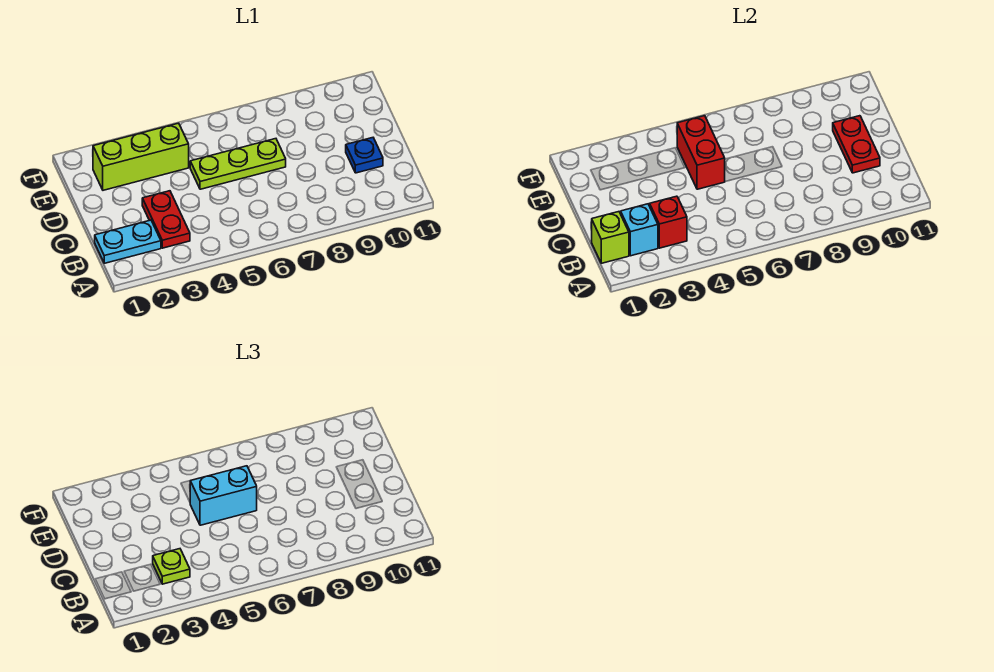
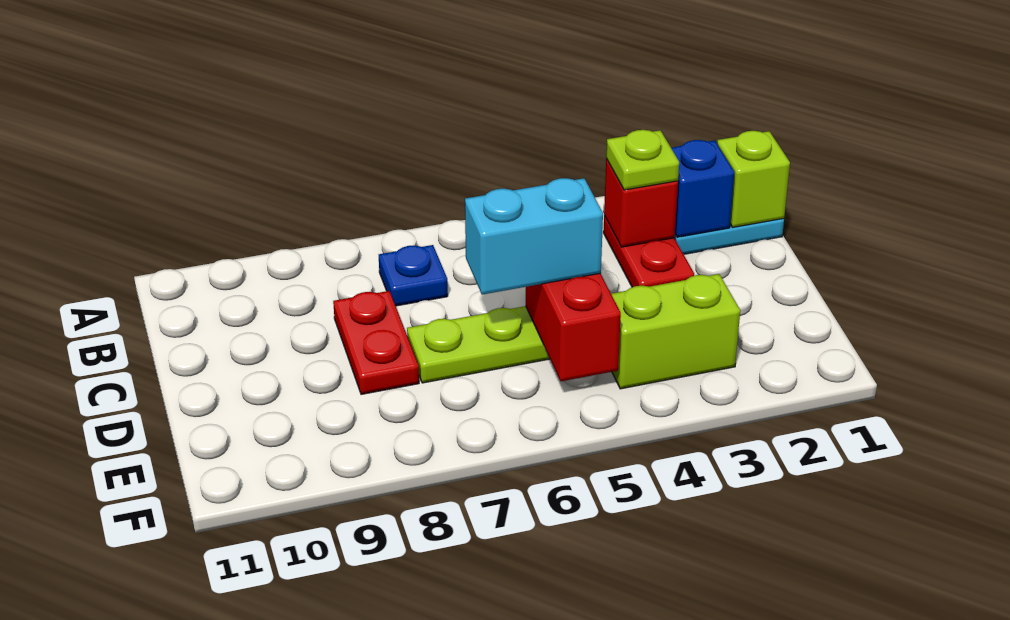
cyan 1x1 brick [621,204,658,256] -> blue 1x1 brick [671,140,734,237]
blue 1x1 plate [346,138,383,173] -> blue 1x1 plate moved to [379,245,448,306]
red 1x2 plate [833,116,880,173] -> red 1x2 plate moved to [333,291,419,394]
lime 1x3 brick [93,123,189,190] -> lime 1x2 brick [611,274,740,389]

